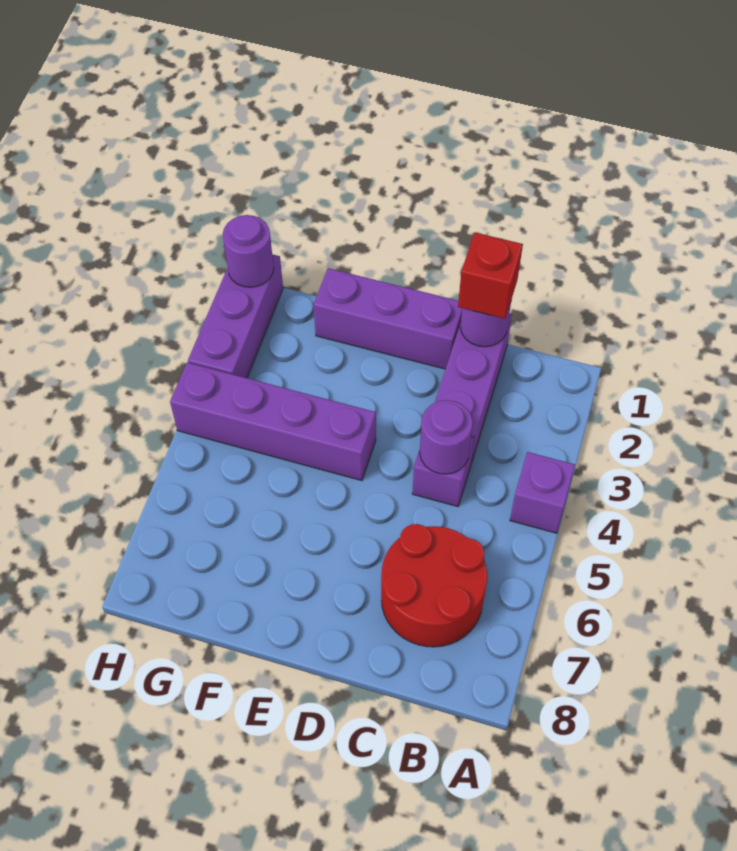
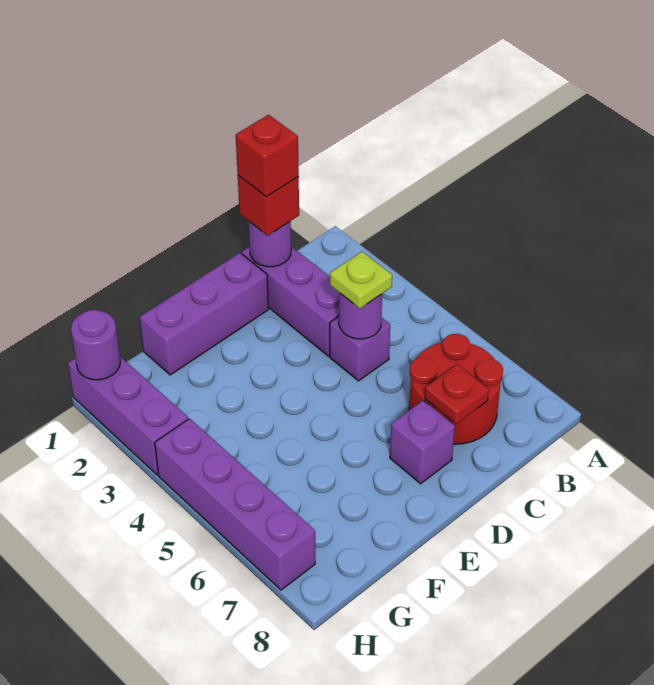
purple 1x1 brick [510,452,575,533] -> purple 1x1 brick moved to [390,400,455,484]
none -> red 1x1 brick [236,115,299,197]
none -> lime 1x1 plate [330,252,392,308]
none -> red 1x1 plate [425,364,489,424]
purple 1x4 brick [170,363,376,481] -> purple 1x4 brick turned to [155,419,315,590]

